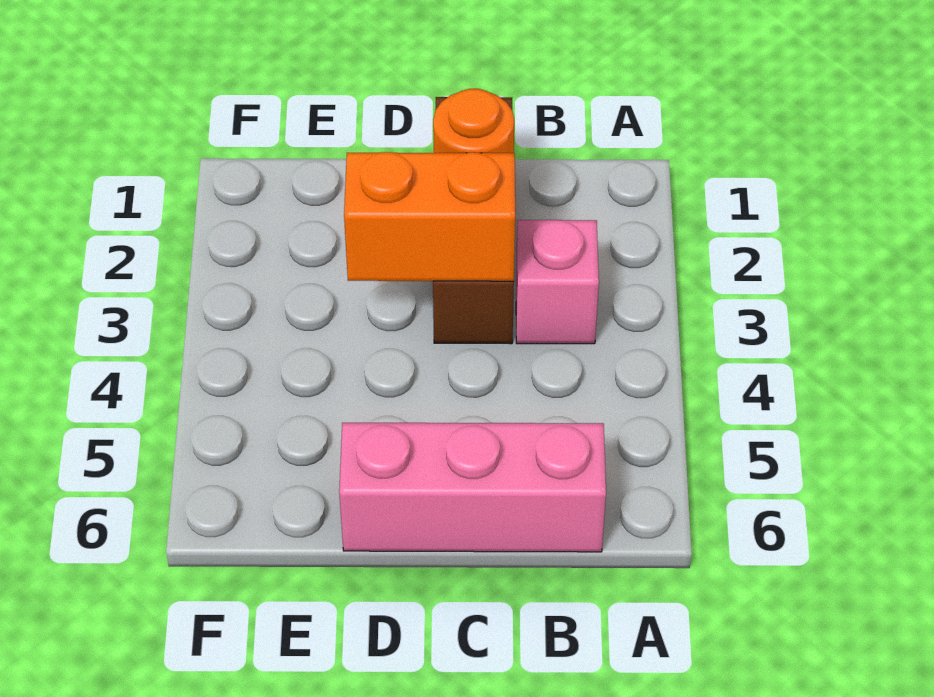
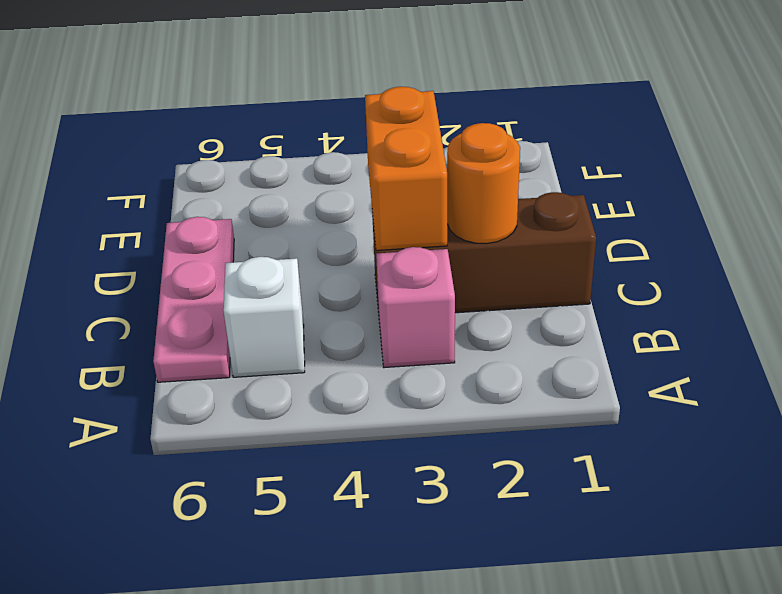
none -> white 1x1 brick [223,257,305,377]
pink 1x3 brick [339,423,606,552] -> pink 1x3 plate [153,217,234,382]

